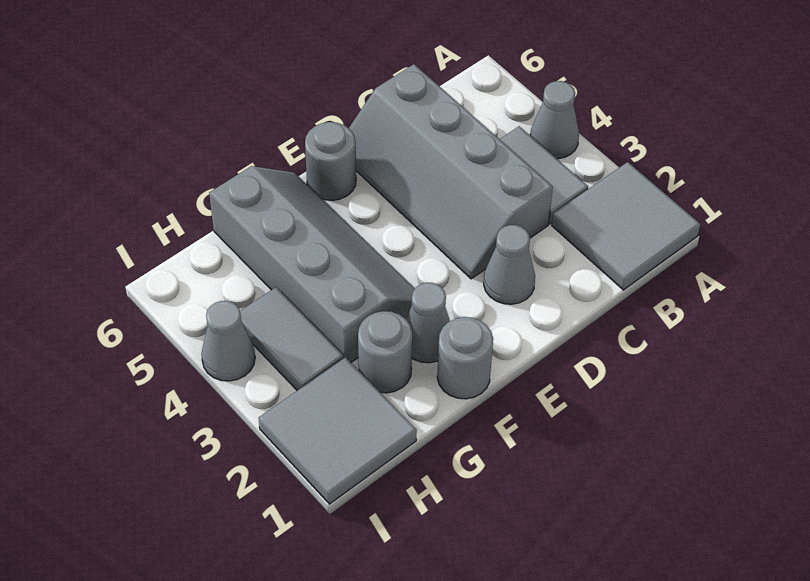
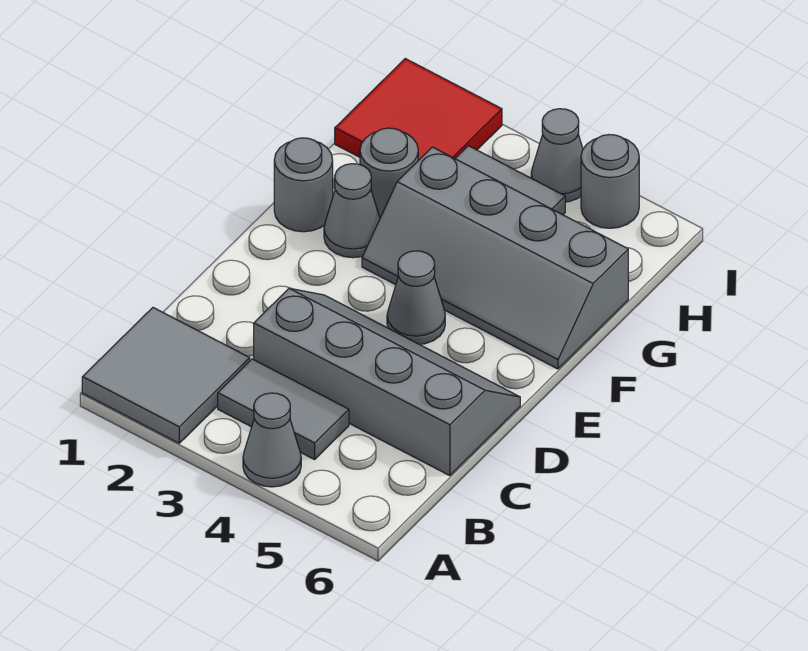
grey 1x1 cone [484,225,535,304] -> grey 1x1 cone moved to [387,251,445,344]
grey 1x1 round brick [305,122,356,200] -> grey 1x1 round brick moved to [581,135,639,228]
grey 2x2 tile [259,357,417,504] -> red 2x2 tile [335,59,502,161]

